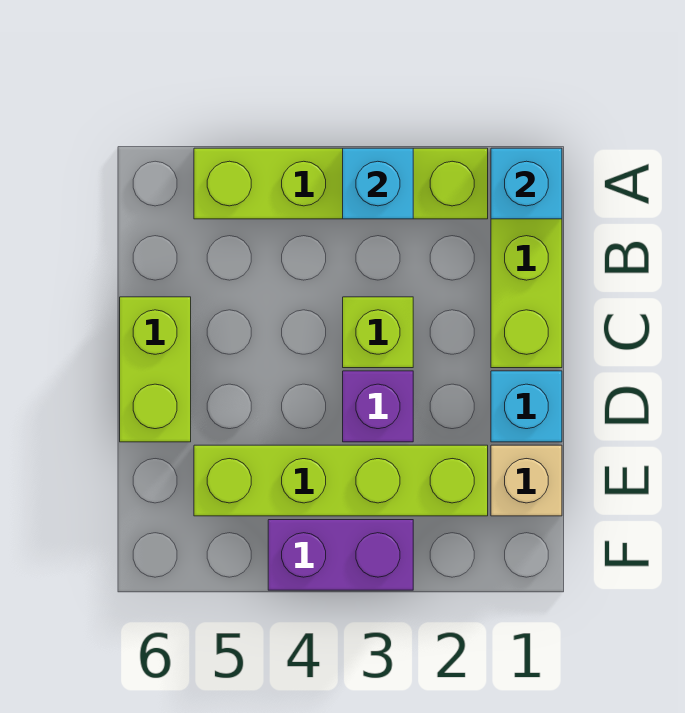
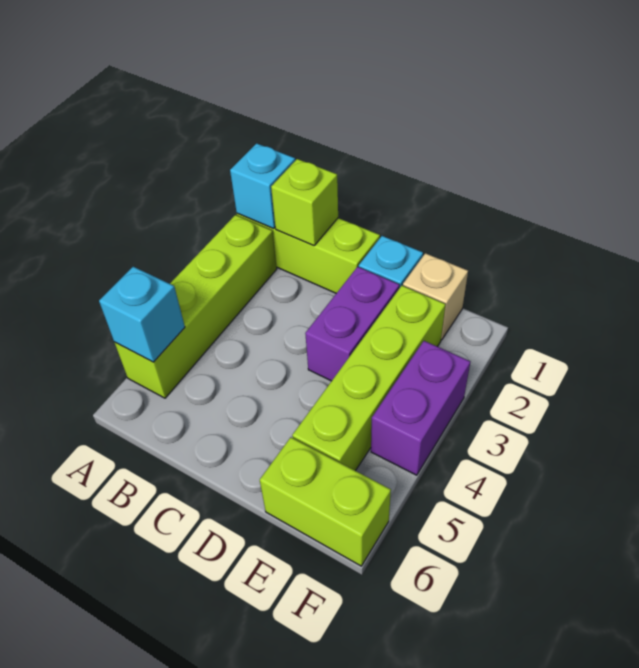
cyan 1x1 brick [343,148,413,219] -> cyan 1x1 brick moved to [99,267,185,362]
lime 1x1 brick [343,297,413,368] -> lime 1x1 brick moved to [271,159,338,245]
lime 1x2 brick [120,297,191,442] -> lime 1x2 brick moved to [260,437,391,566]
purple 1x1 brick [343,371,413,442] -> purple 1x2 brick [305,267,400,381]

